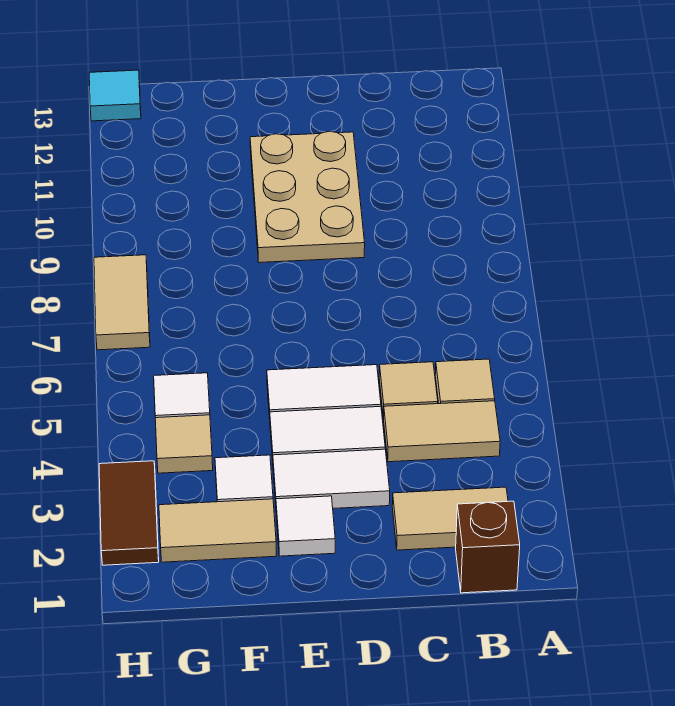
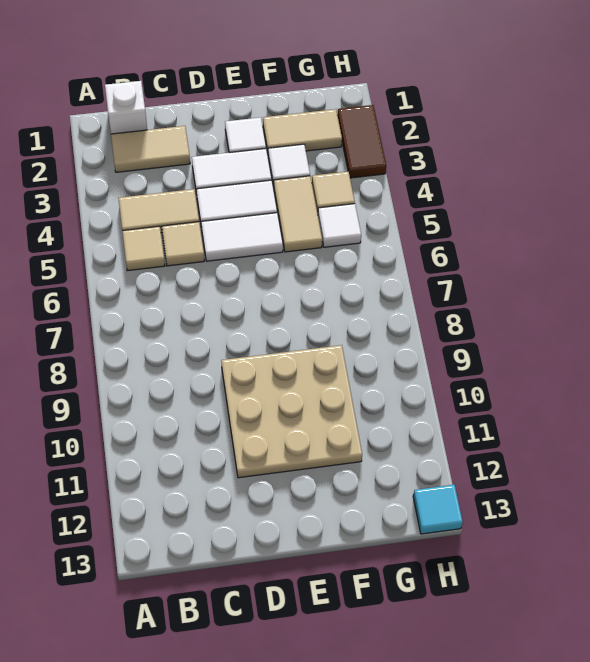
brown 1x1 brick [456,501,520,593] -> white 1x1 brick [105,81,147,134]
tan 2x3 plate [250,131,365,263] -> tan 3x3 plate [221,345,362,478]
tan 1x2 tile [94,255,150,350] -> tan 1x2 tile moved to [274,176,322,252]

